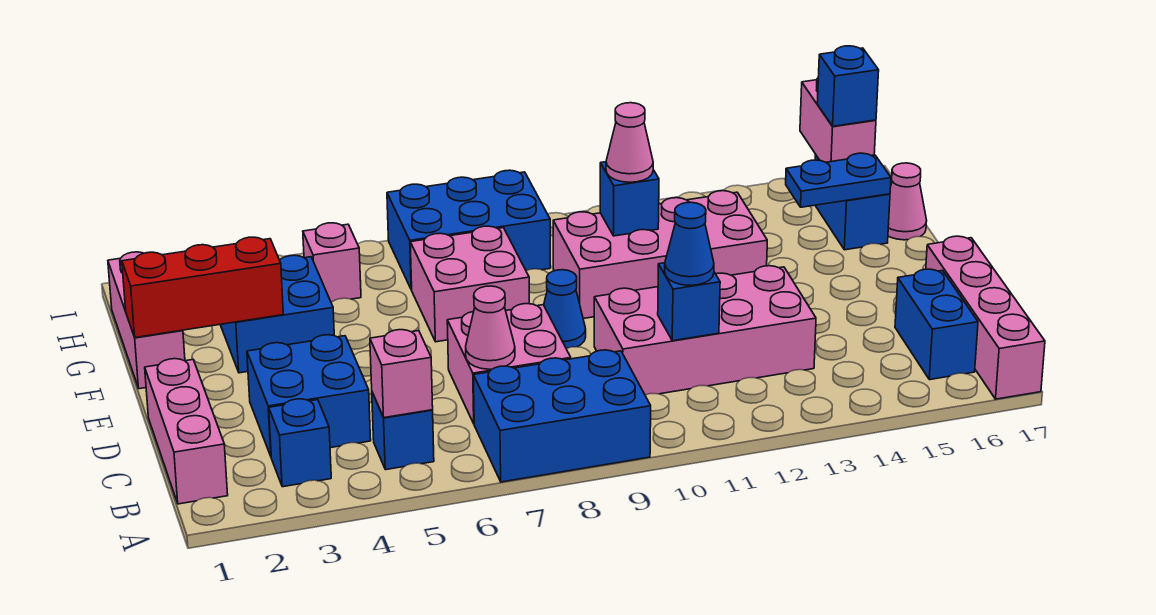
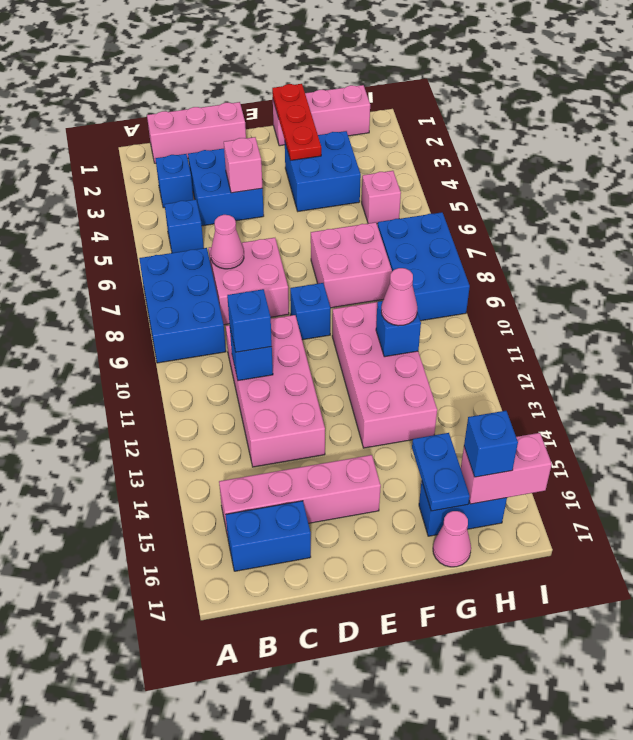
pink 1x4 brick [926,236,1045,399] -> pink 1x4 brick moved to [219,455,381,536]
pink 1x1 brick [370,330,433,418] -> pink 1x1 brick moved to [224,137,262,193]
blue 1x1 cone [665,202,714,285] -> blue 1x1 brick [227,289,272,352]
blue 1x1 cone [544,270,586,349] -> blue 1x1 brick [290,283,331,340]
red 1x3 brick [122,237,283,338] -> red 1x3 plate [272,84,321,160]

